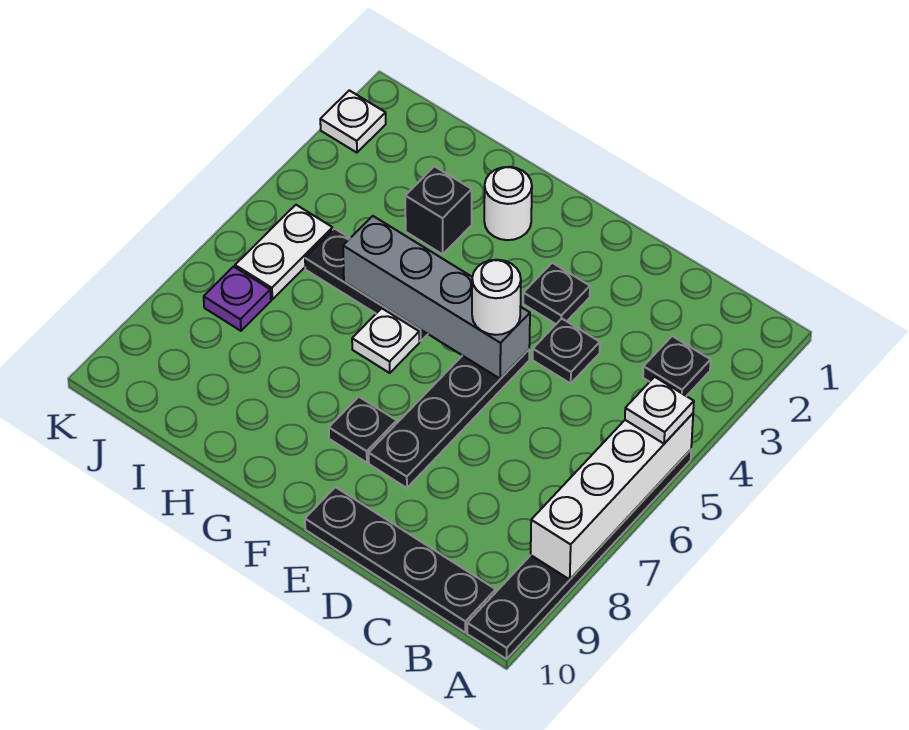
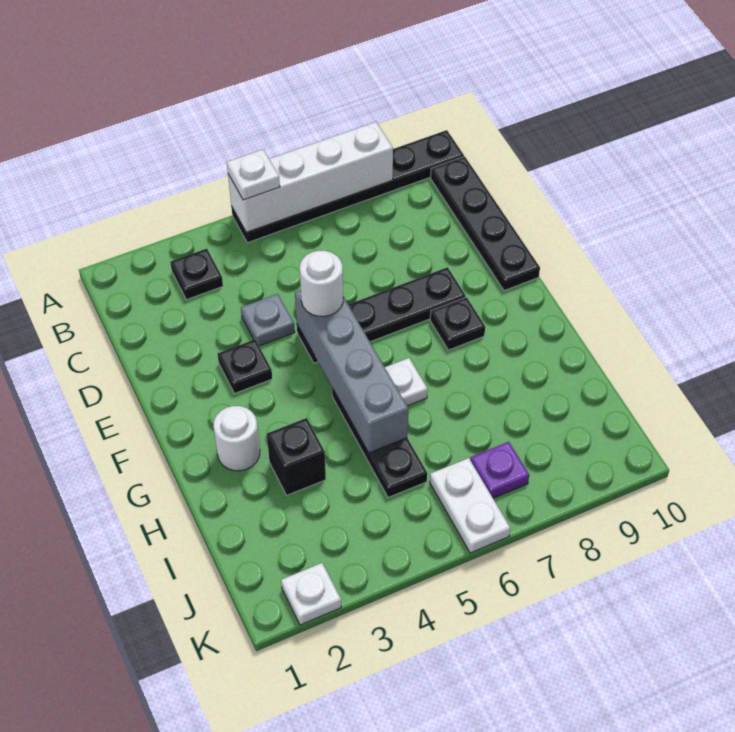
black 1x1 plate [533,319,600,383] -> grey 1x1 plate [241,294,295,346]
white 1x2 plate [235,205,333,299] -> white 1x2 plate turned to [430,458,510,553]

